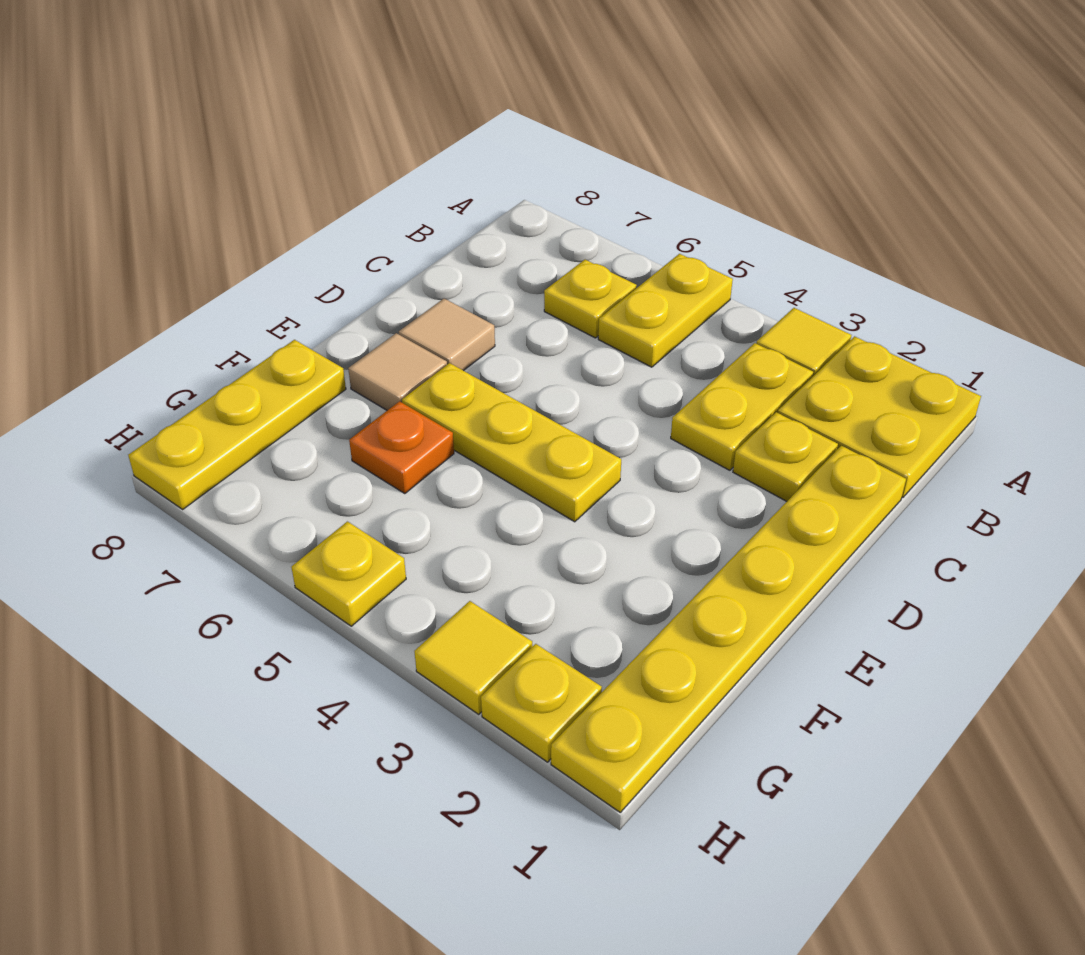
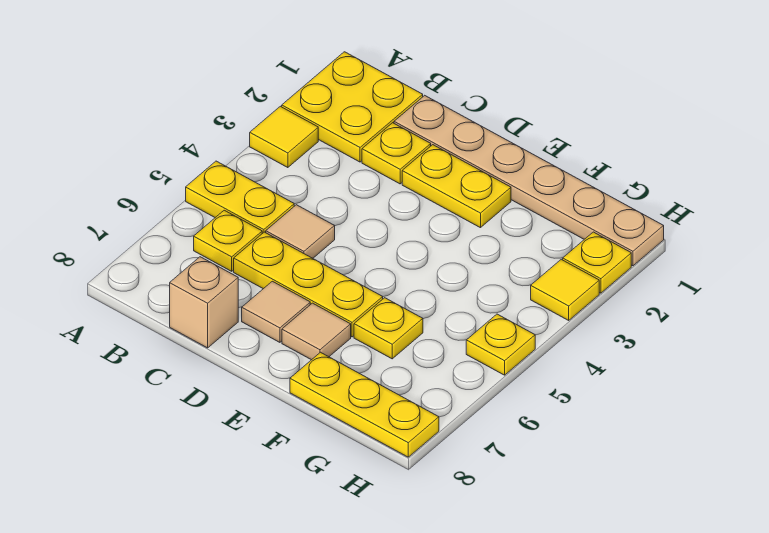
yellow 1x2 plate [671,343,813,470] -> yellow 1x2 plate moved to [402,145,511,228]
yellow 1x6 plate [551,446,906,812] -> tan 1x6 plate [394,95,664,266]
none -> tan 1x1 tile [266,205,335,258]
none -> tan 1x1 brick [170,257,238,348]
yellow 1x3 plate [402,363,621,522] -> yellow 1x3 plate turned to [234,232,383,337]
orange 1x1 plate [349,401,454,494] -> yellow 1x1 plate [354,298,423,359]

